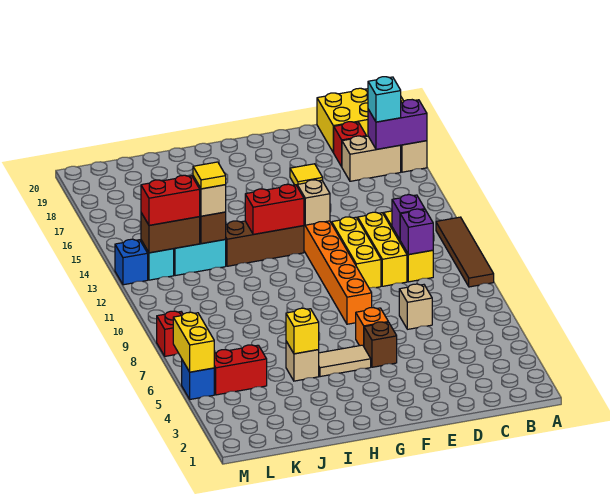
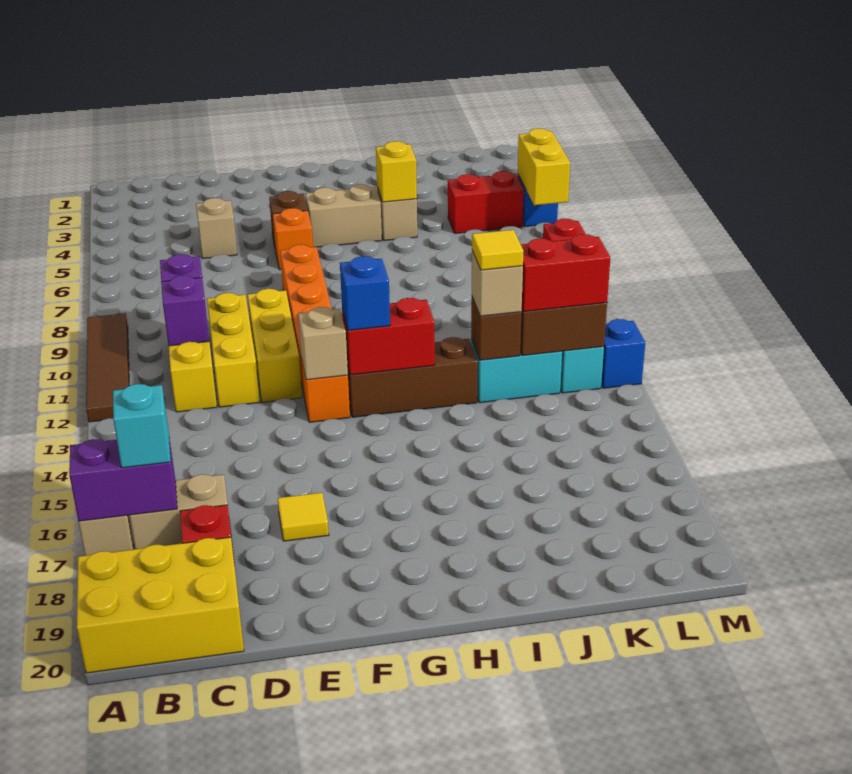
tan 1x1 brick [399,284,432,329] -> tan 1x1 brick moved to [196,198,237,258]
tan 1x2 tile [319,345,371,377] -> tan 1x2 brick [306,184,382,247]
none -> blue 1x1 brick [340,256,390,330]

